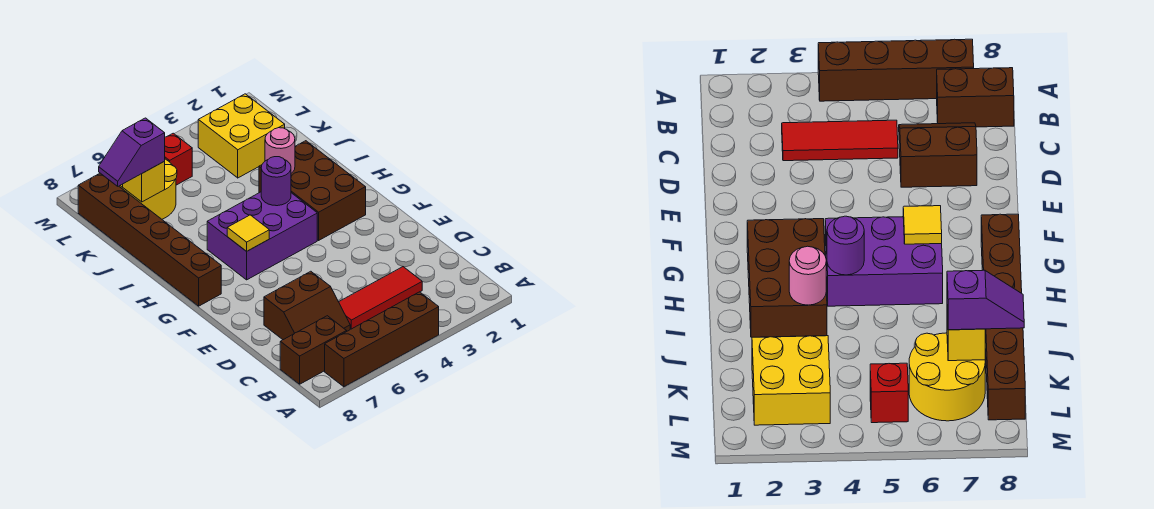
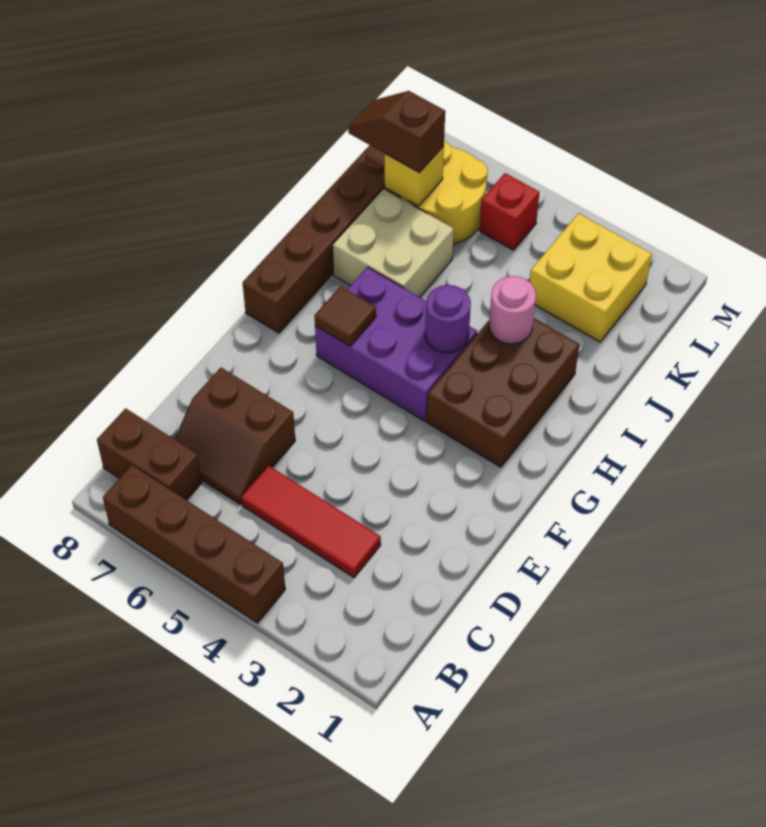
yellow 1x1 tile [227,215,269,251] -> brown 1x1 tile [314,286,376,346]
none -> tan 2x2 brick [333,189,454,297]
purple 1x2 slope [99,118,165,186] -> brown 1x2 slope [348,91,445,173]

